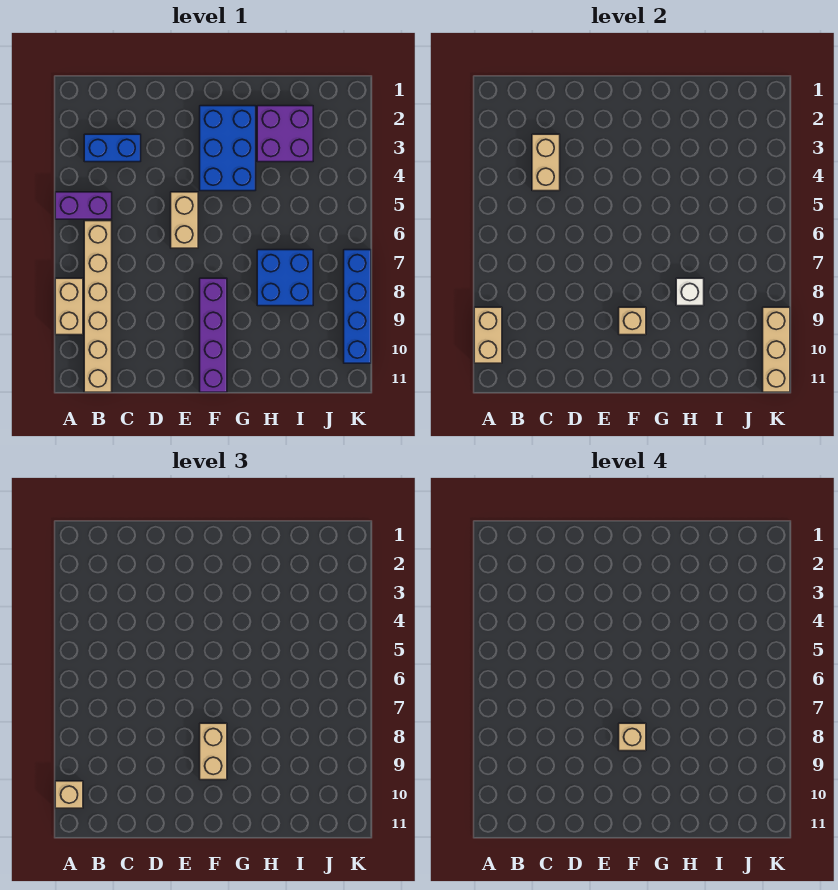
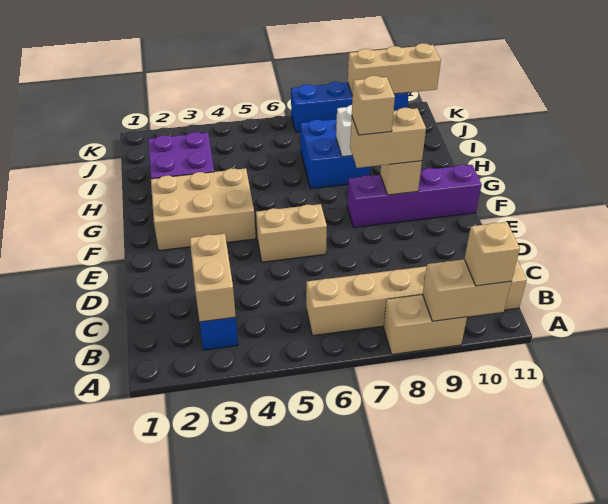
purple 1x2 brick [55,192,112,219] -> none
tan 1x2 brick [532,134,560,191] -> tan 1x2 brick turned to [190,234,236,322]
blue 2x3 brick [200,106,256,191] -> tan 2x3 brick [151,168,256,250]

